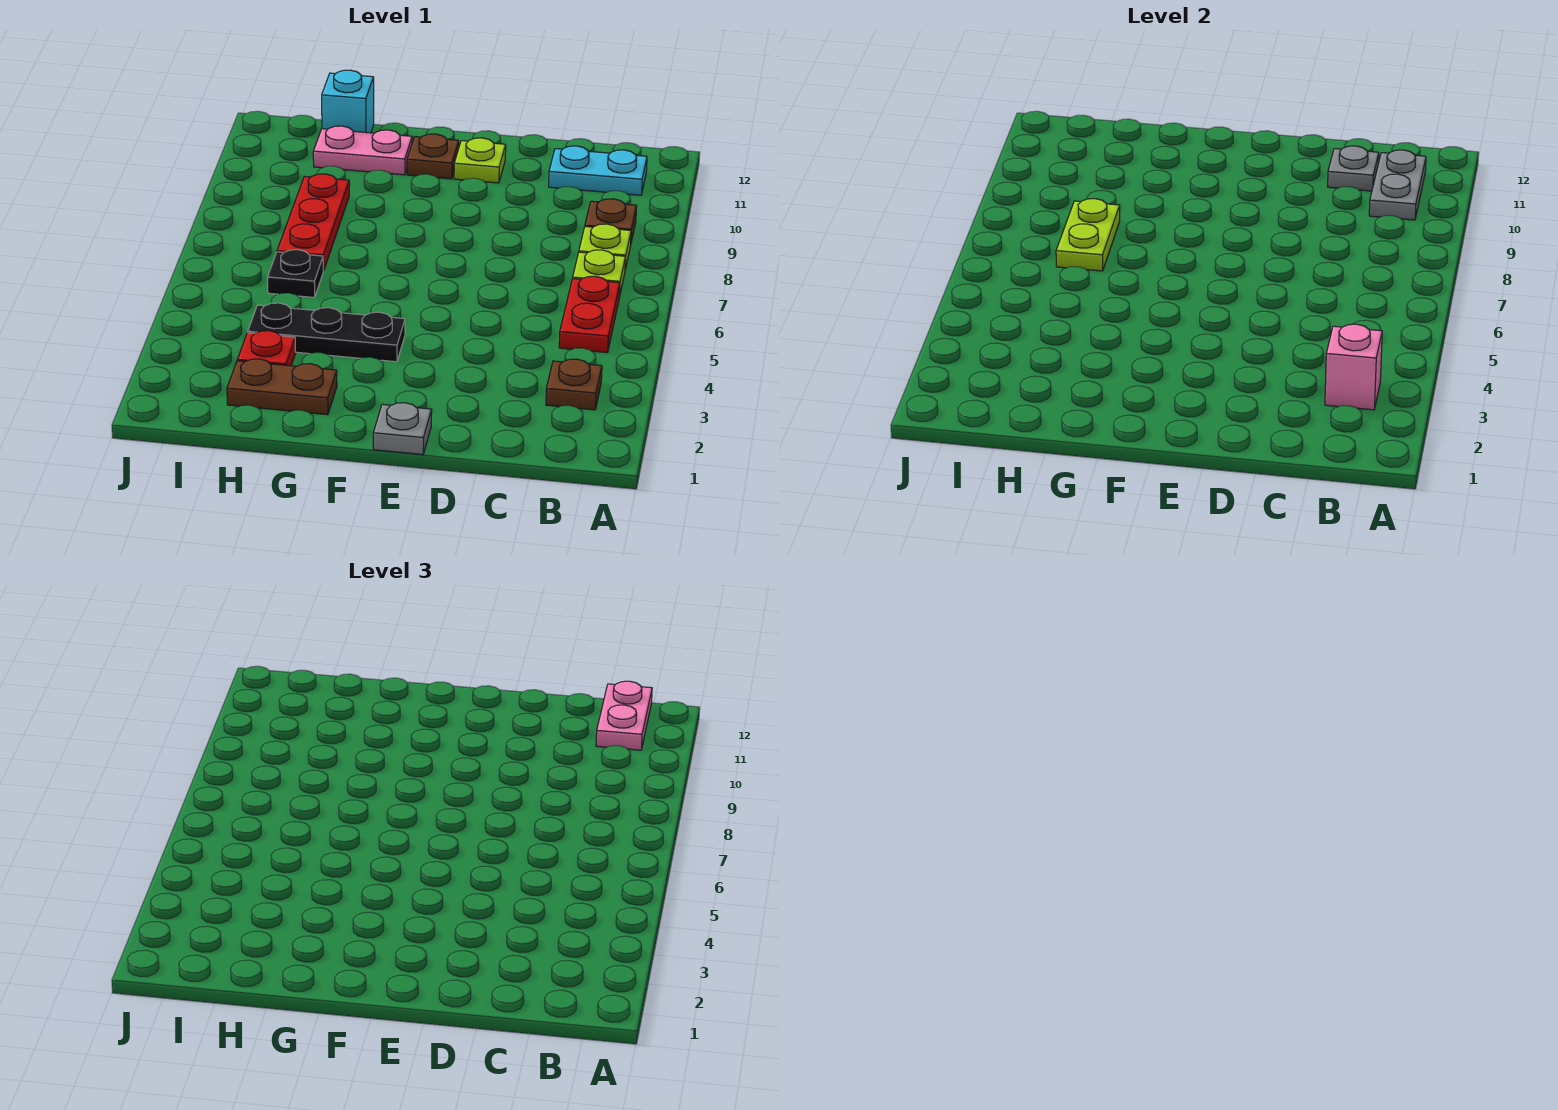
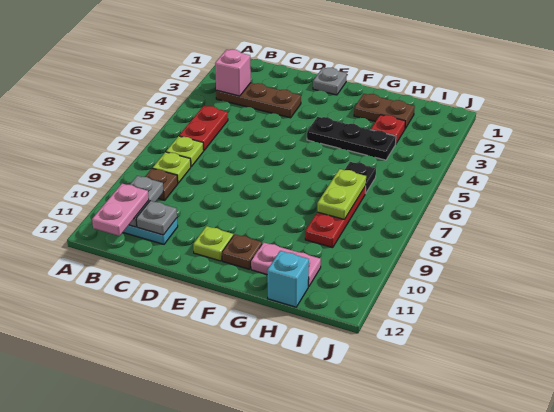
brown 1x1 plate [546,359,602,410] -> brown 1x3 plate [216,83,301,118]

